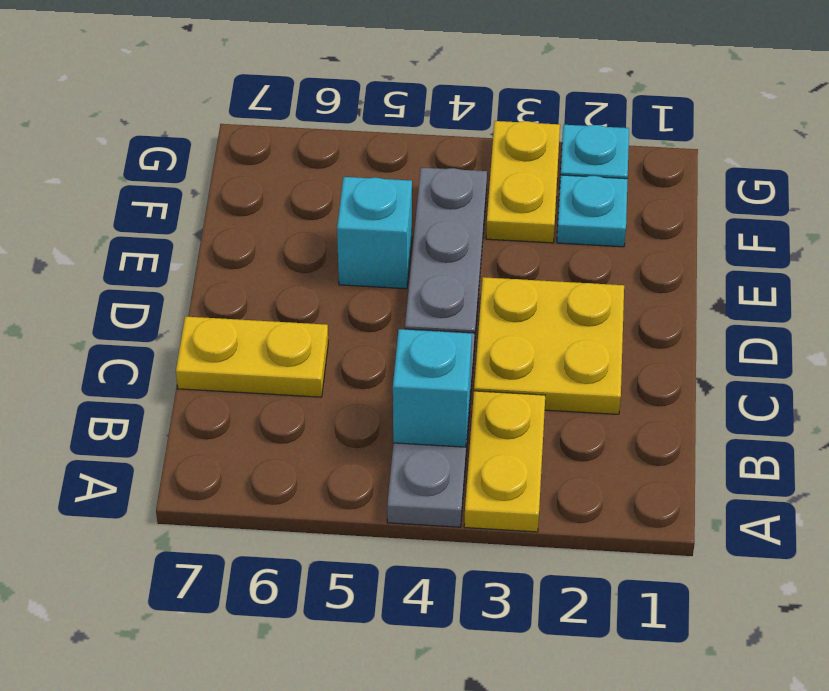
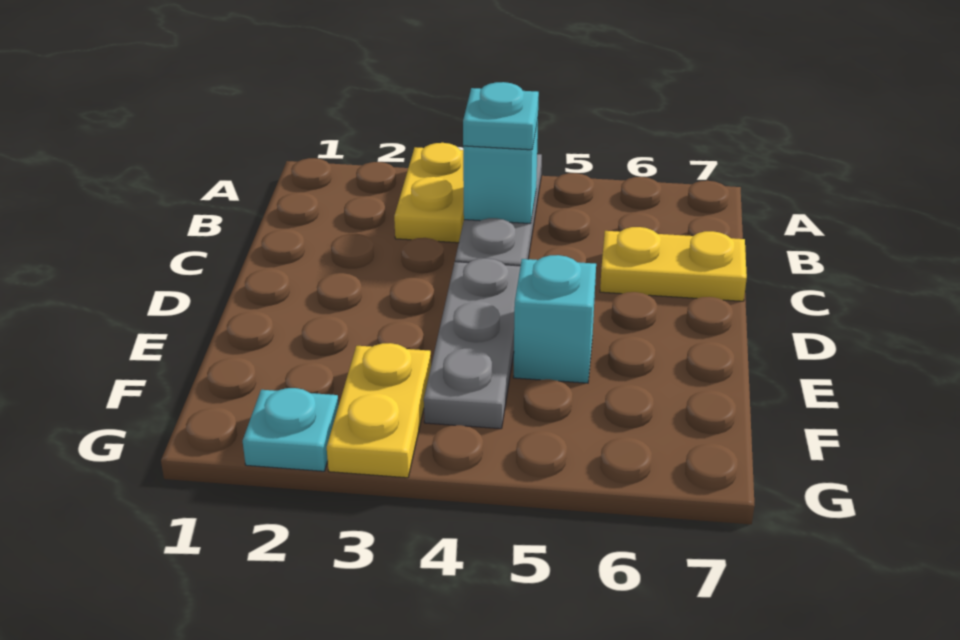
yellow 2x2 plate [474,277,624,414] -> none
cyan 1x1 plate [557,175,628,247] -> cyan 1x1 plate moved to [463,82,539,150]

